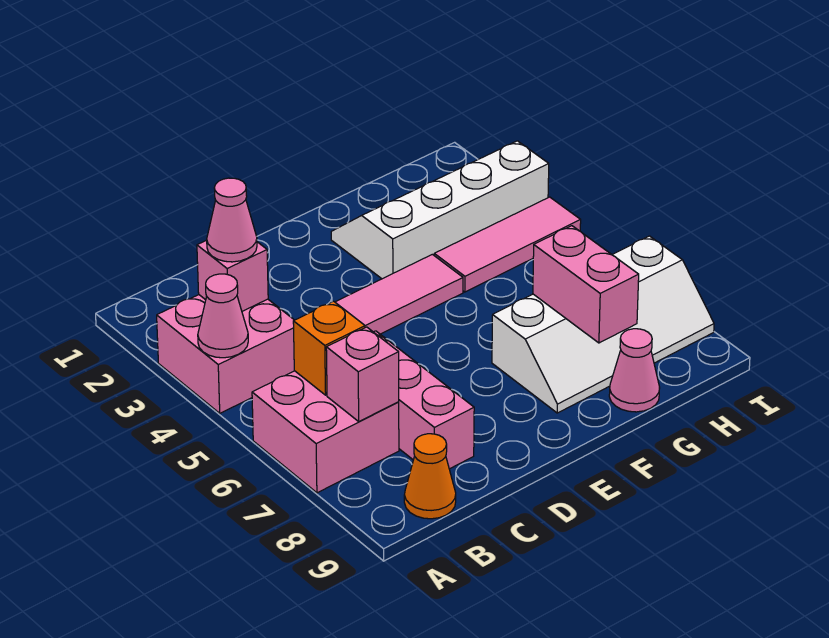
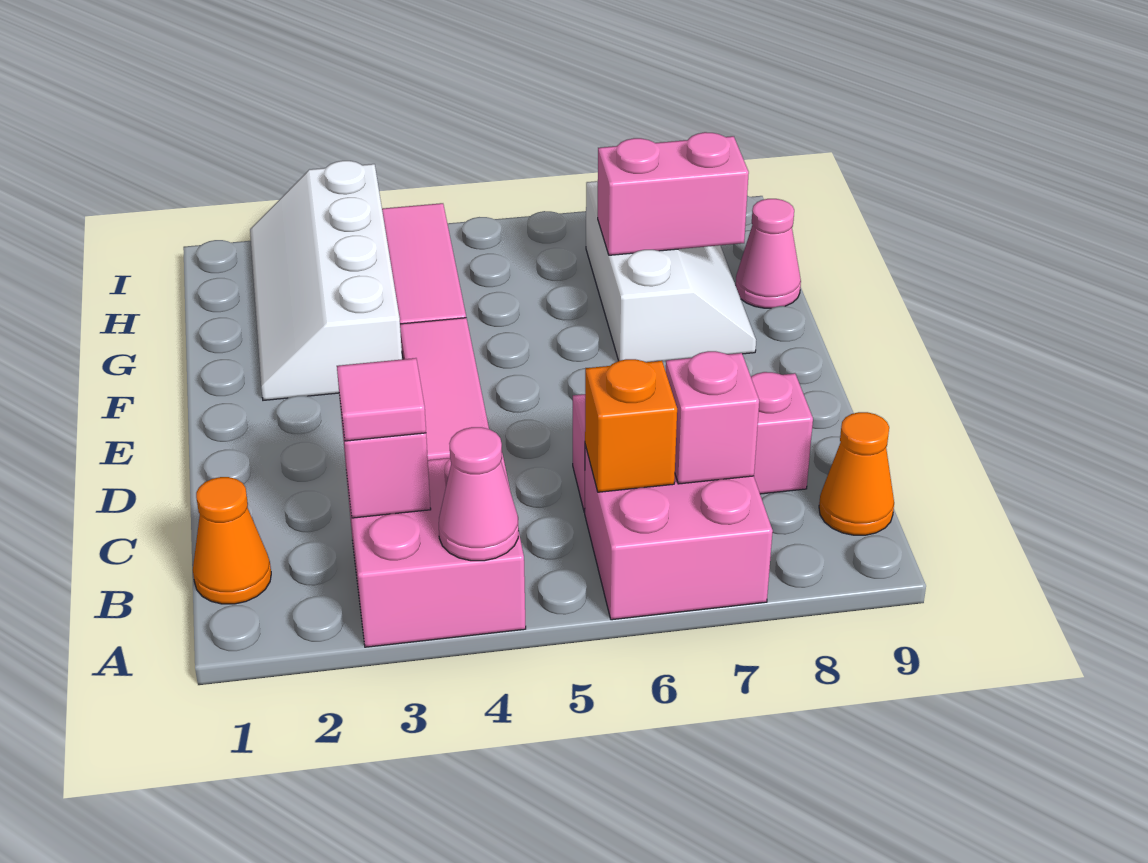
none -> orange 1x1 cone [193,477,271,604]
pink 1x1 cone [207,178,257,262] -> pink 1x1 tile [337,358,426,441]
white 2x4 slope [492,236,714,413] -> white 2x3 slope [586,181,756,362]

